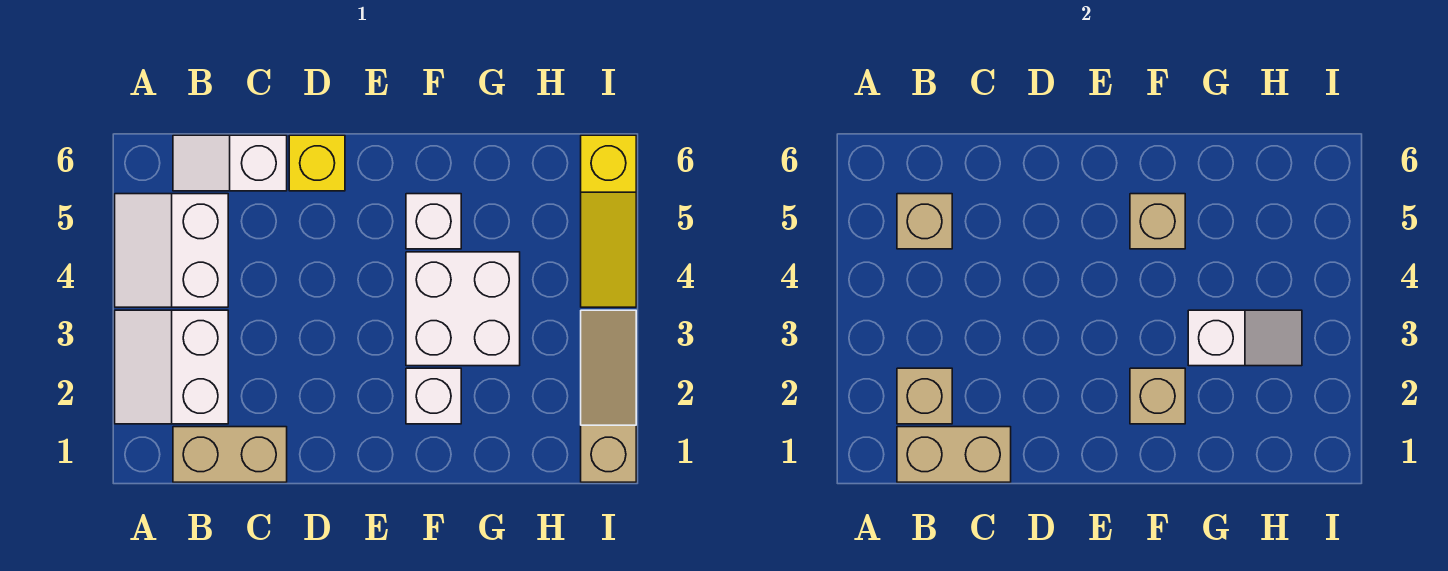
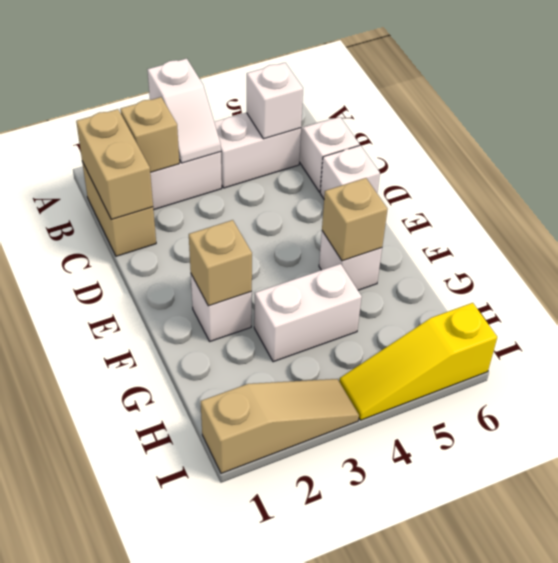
tan 1x1 brick [897,194,952,249] -> white 1x1 brick [247,63,303,139]
yellow 1x1 brick [289,135,345,191] -> white 1x1 brick [320,145,380,199]
white 2x2 brick [406,252,520,366] -> white 1x2 brick [254,264,362,362]
white 1x2 slope [1188,310,1302,366] -> white 1x2 slope moved to [147,59,221,163]

